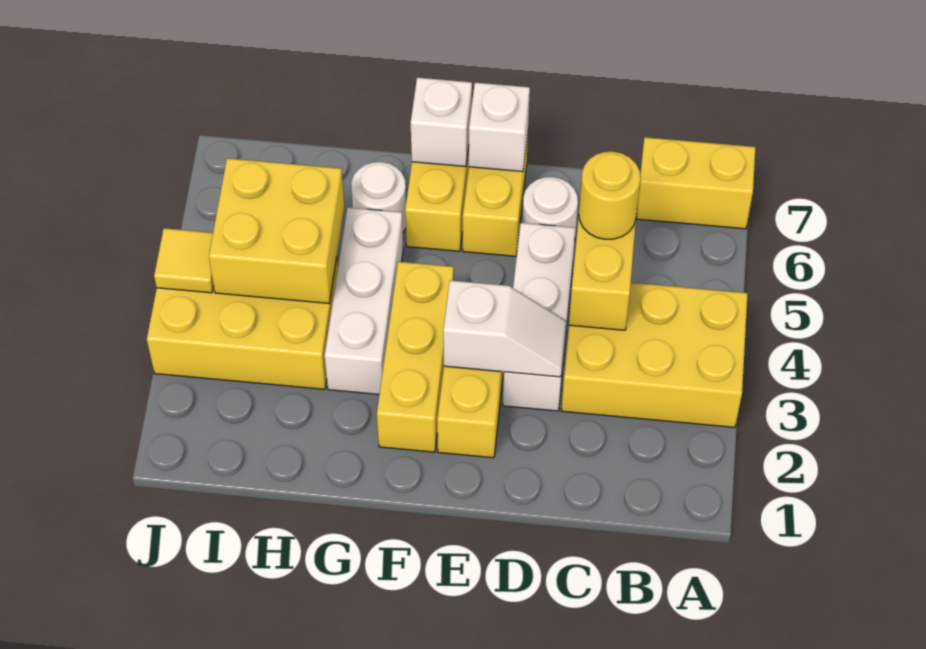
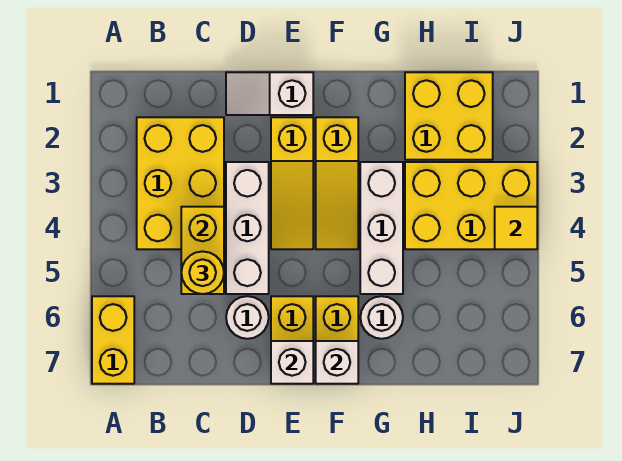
yellow 2x3 brick [561,283,748,427] -> yellow 2x3 brick turned to [137,117,224,249]
yellow 1x2 brick [636,137,755,229] -> yellow 1x2 brick turned to [92,296,134,384]
white 1x2 slope [443,280,566,377] -> white 1x2 slope moved to [226,72,313,115]
yellow 1x3 brick [377,262,454,452] -> yellow 1x3 slope [316,117,358,249]
yellow 2x2 brick [209,158,344,304] -> yellow 2x2 brick moved to [405,72,493,160]

